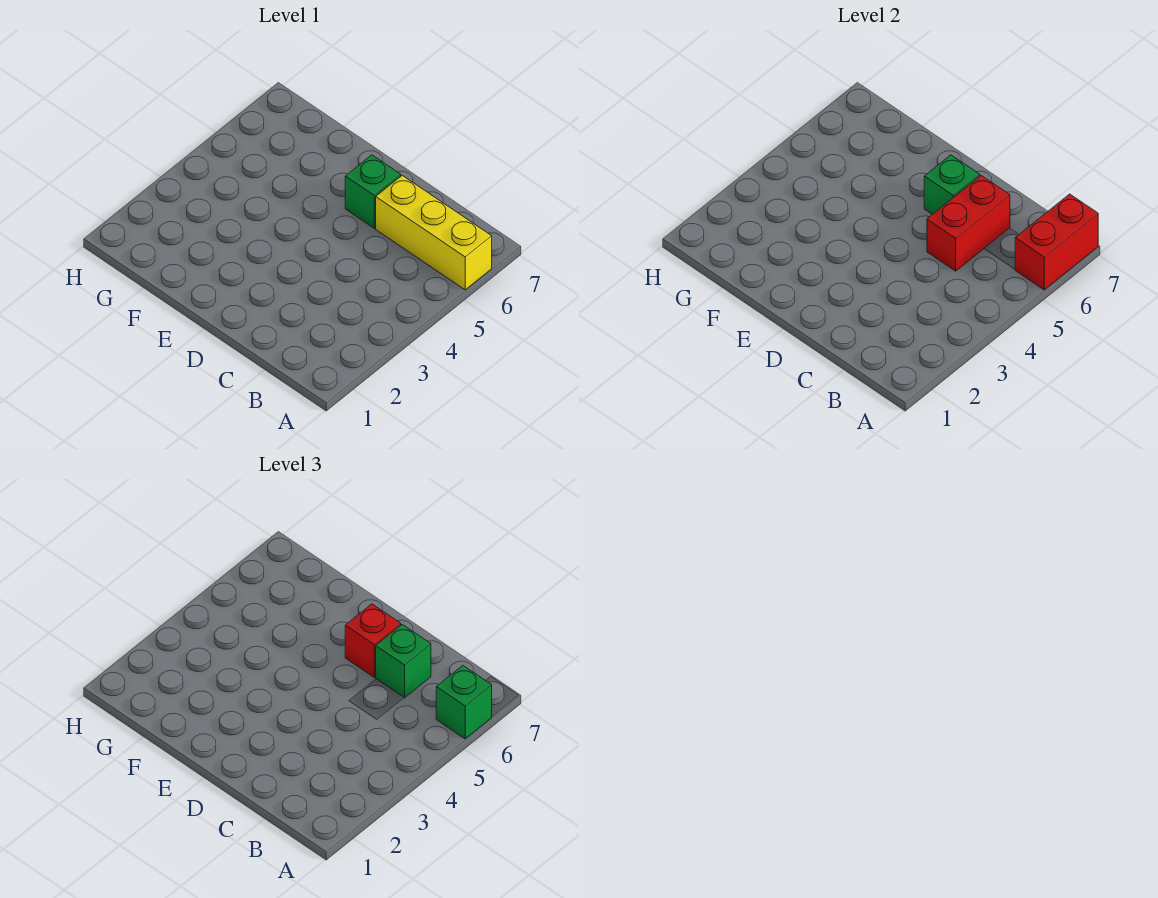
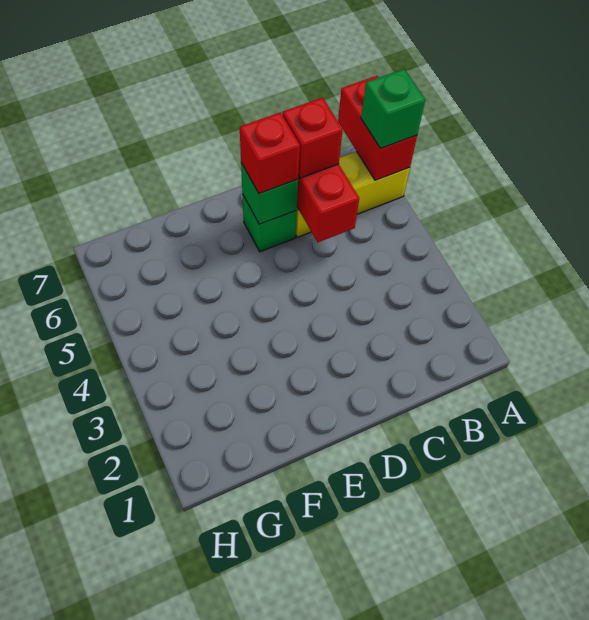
green 1x1 brick [376,624,431,698] -> red 1x1 brick [283,98,343,178]

